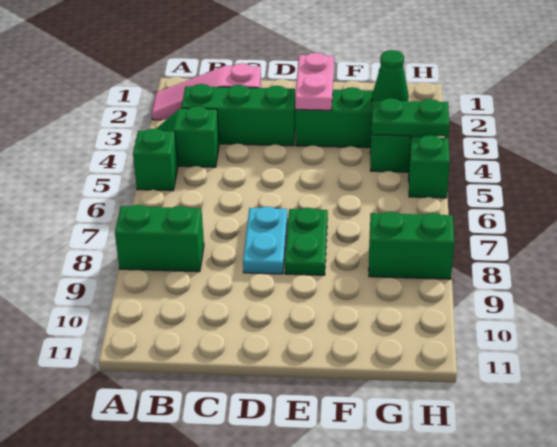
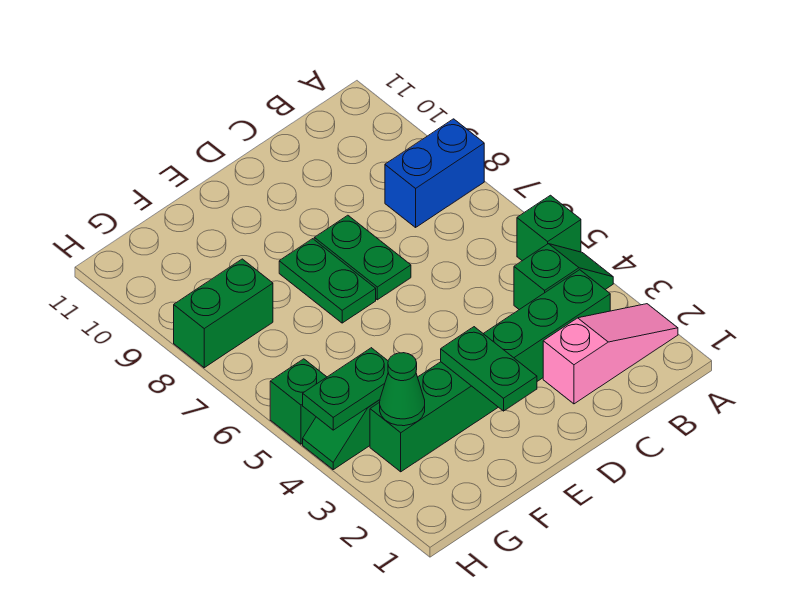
green 1x2 brick [115,205,204,272] -> blue 1x2 brick [385,119,484,227]
cyan 1x2 plate [243,206,288,274] -> green 1x2 plate [314,215,411,300]
pink 1x2 plate [295,53,334,110] -> green 1x2 plate [441,327,537,411]

